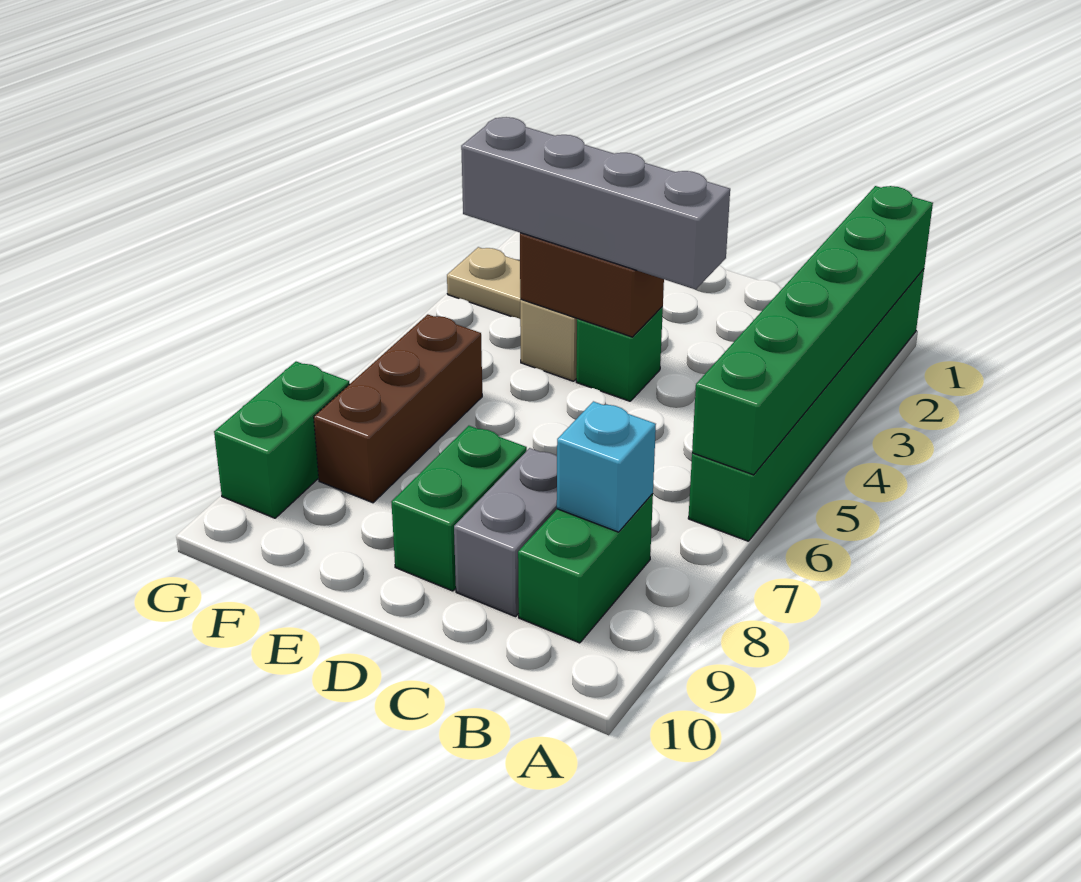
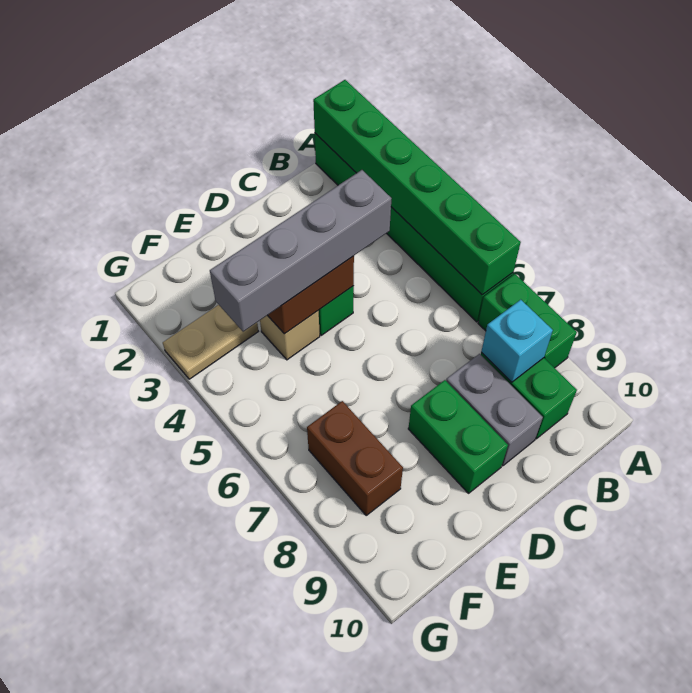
brown 1x3 brick [314,315,482,503] -> brown 1x2 brick [307,401,403,515]
green 1x2 brick [214,362,349,518] -> green 1x2 brick moved to [478,274,577,368]

